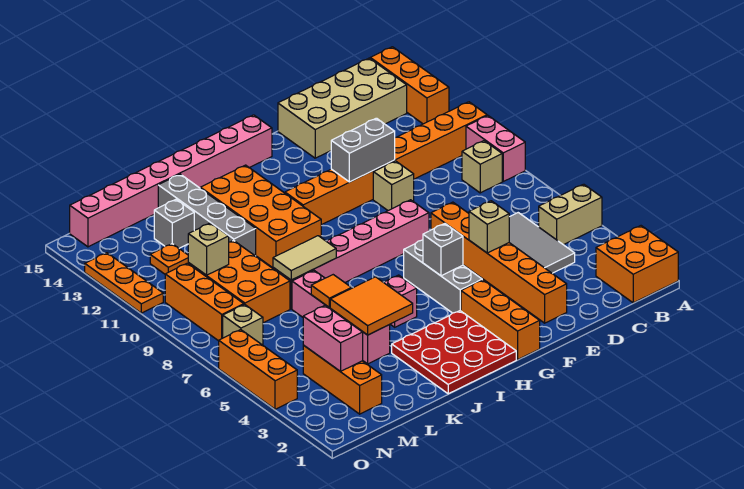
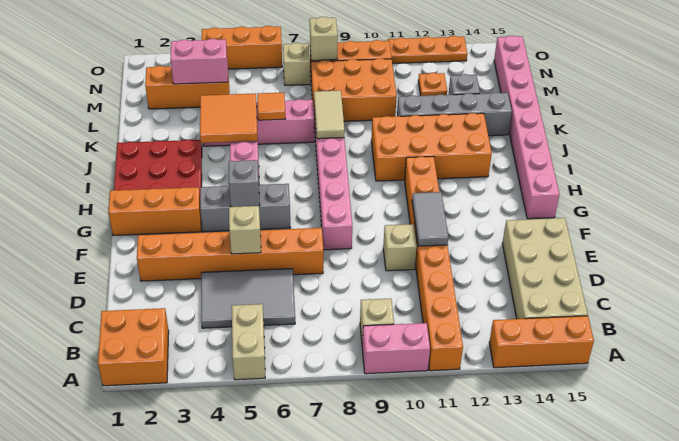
grey 1x2 brick [331,118,395,182] -> grey 1x2 tile [412,192,448,246]
tan 1x1 brick [188,223,229,275] -> tan 1x1 brick moved to [310,17,338,60]

